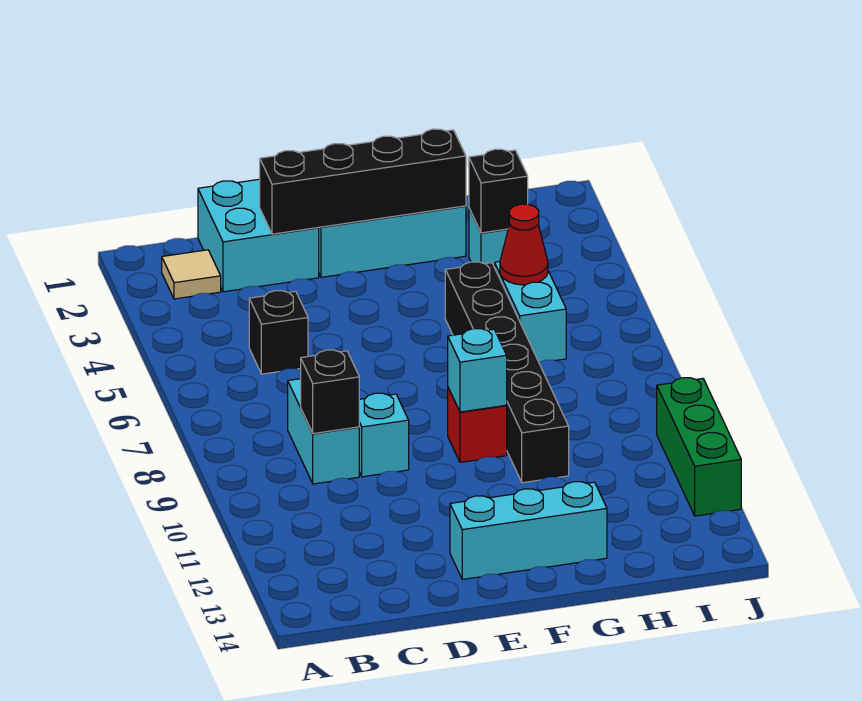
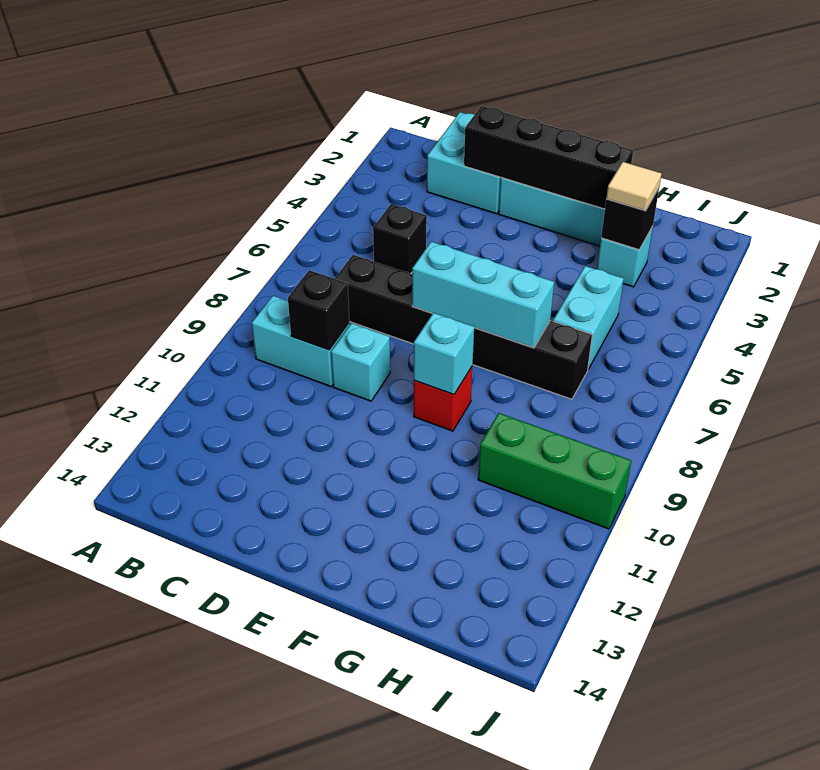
tan 1x1 tile [162,250,221,299] -> tan 1x1 tile moved to [606,162,662,211]
cyan 1x2 brick [288,379,359,484] -> cyan 1x2 brick turned to [252,296,350,386]
cyan 1x3 brick [450,482,607,579] -> cyan 1x3 brick moved to [412,242,554,348]
black 1x6 brick [445,262,569,483] -> black 1x6 brick turned to [335,255,592,399]
red 1x1 cone [500,204,548,285] -> none
green 1x3 brick [657,378,741,516] -> green 1x3 brick turned to [478,413,631,529]

